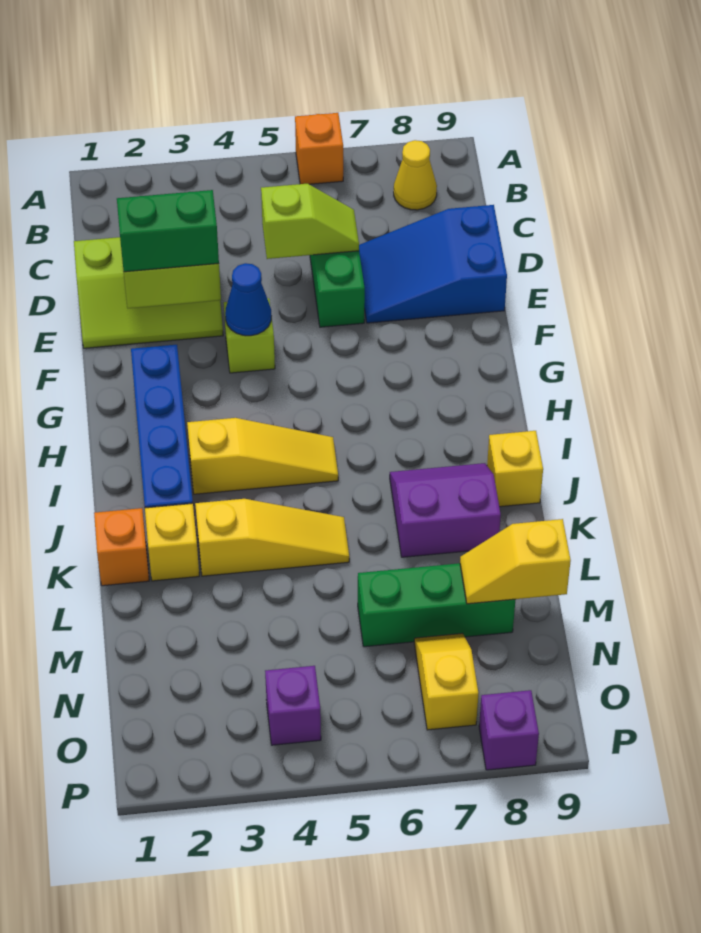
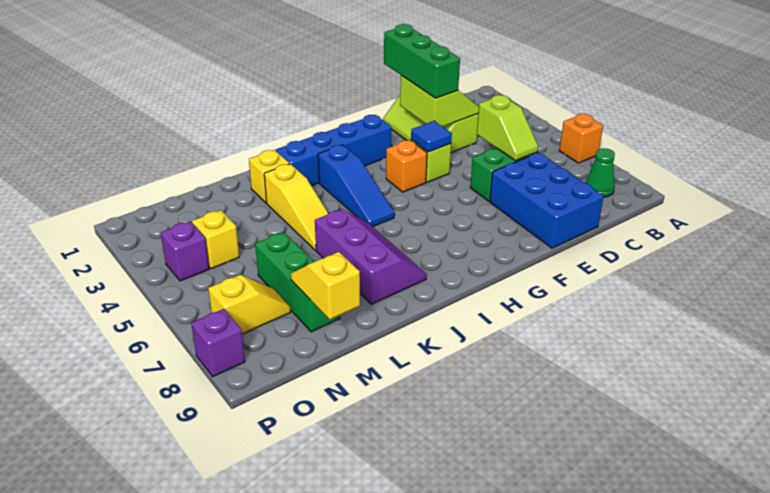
yellow 1x1 cone [394,140,437,210] -> green 1x1 cone [586,148,615,197]
blue 2x3 slope [359,205,507,323] -> blue 2x3 brick [490,153,604,248]
green 1x2 brick [117,190,219,272] -> green 1x3 brick [384,24,460,98]
blue 1x1 cone [225,263,272,336] -> blue 1x1 tile [411,121,452,152]
yellow 1x3 slope [187,418,338,494] -> blue 1x3 slope [318,145,395,227]
purple 2x2 slope [390,463,501,557] -> purple 2x3 slope [315,209,427,304]
yellow 1x1 brick [487,431,543,507] -> yellow 1x1 brick moved to [192,210,239,269]
orange 1x1 brick [94,508,149,586] -> orange 1x1 brick moved to [386,140,427,192]

